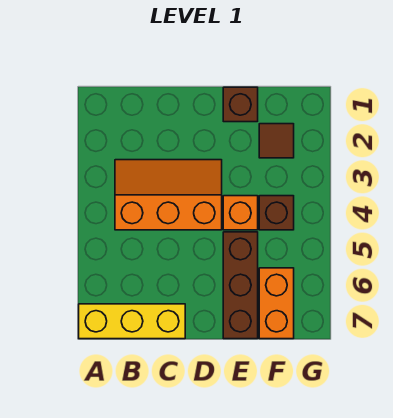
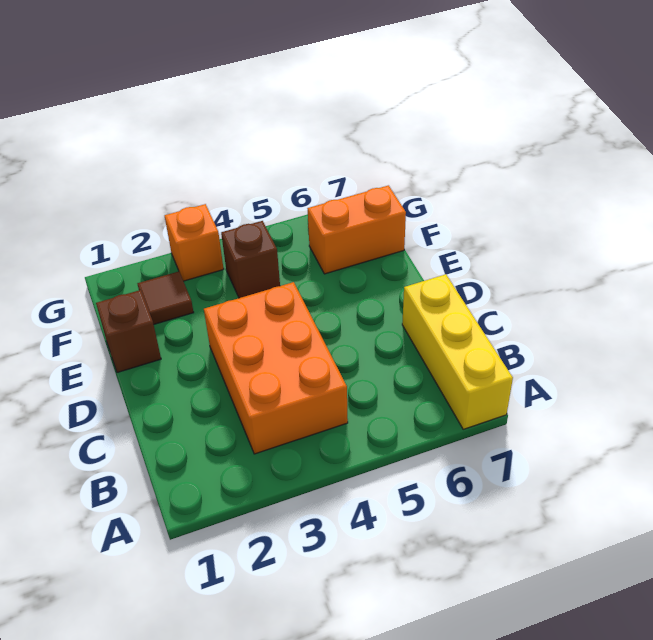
orange 2x3 slope [115,160,222,230] -> orange 2x3 brick [204,282,348,454]
orange 1x1 brick [223,196,258,230] -> orange 1x1 brick moved to [165,204,224,281]
brown 1x3 brick [223,232,258,339] -> none

